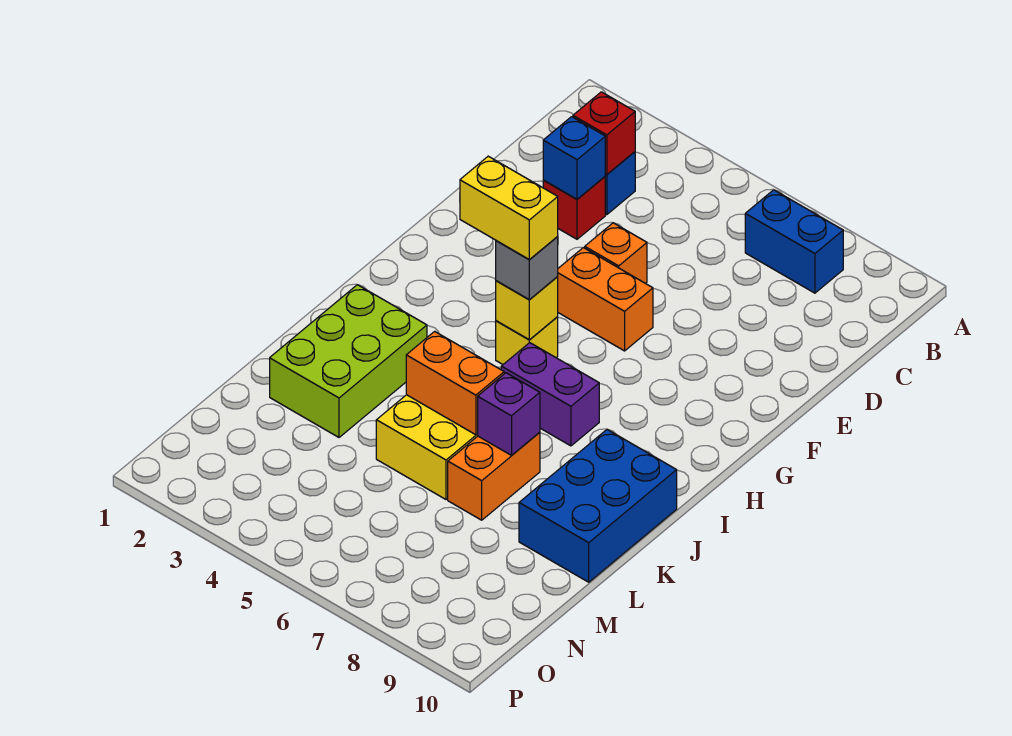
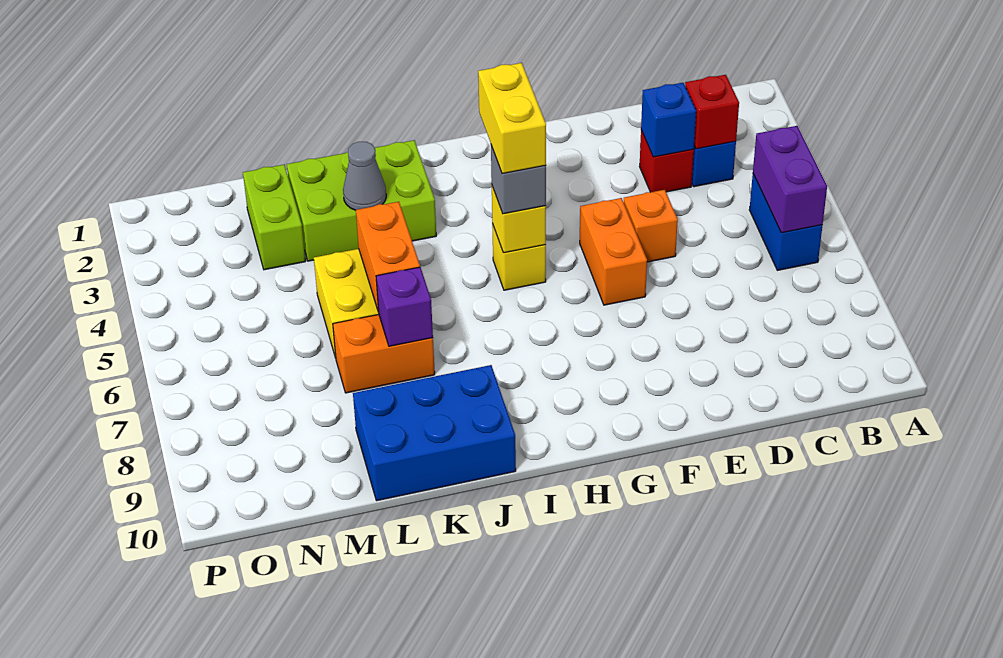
blue 1x2 brick [745,190,843,293] -> blue 1x2 brick moved to [749,174,822,270]
purple 1x2 brick [501,343,599,446] -> purple 1x2 brick moved to [753,126,827,233]
none -> grey 1x1 cone [343,142,386,210]
none -> lime 1x2 brick [243,165,306,270]

